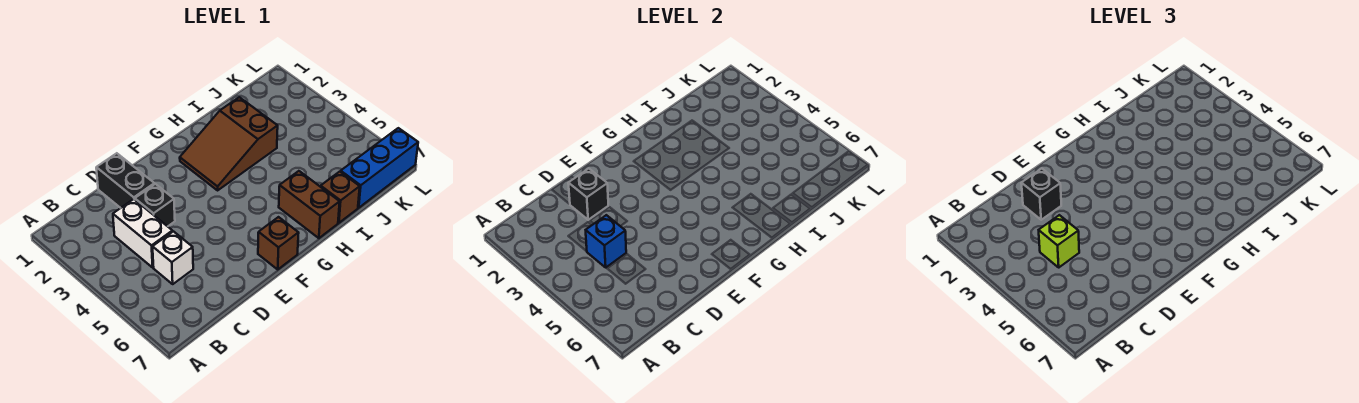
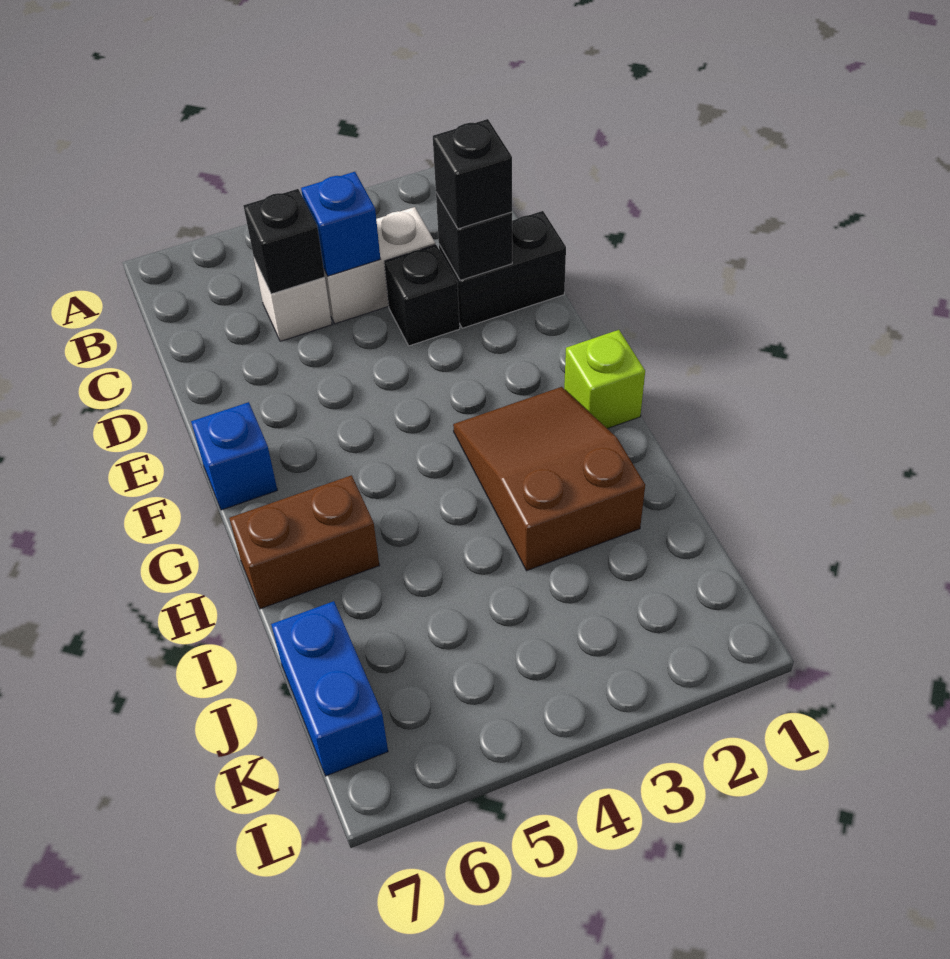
lime 1x1 brick [1039,215,1079,267] -> lime 1x1 brick moved to [564,330,645,429]
none -> black 1x1 brick [243,189,325,294]
brown 1x1 brick [258,217,299,269] -> blue 1x1 brick [191,402,277,510]
brown 1x1 brick [321,172,360,223] -> none
blue 1x3 brick [341,128,418,208] -> blue 1x2 brick [271,601,388,776]

